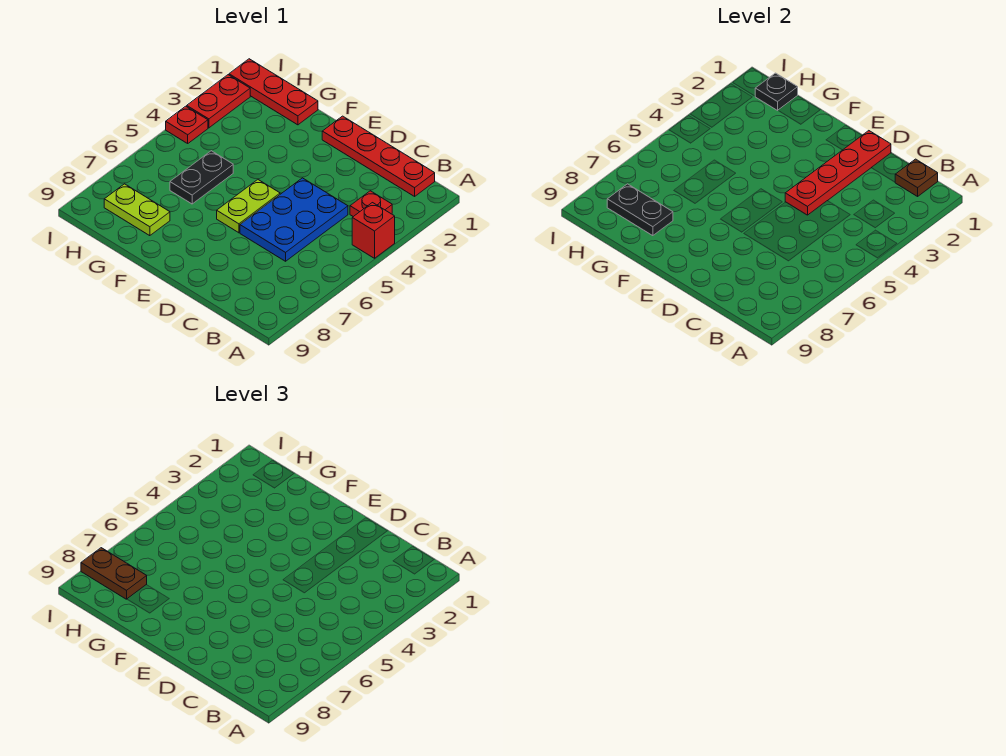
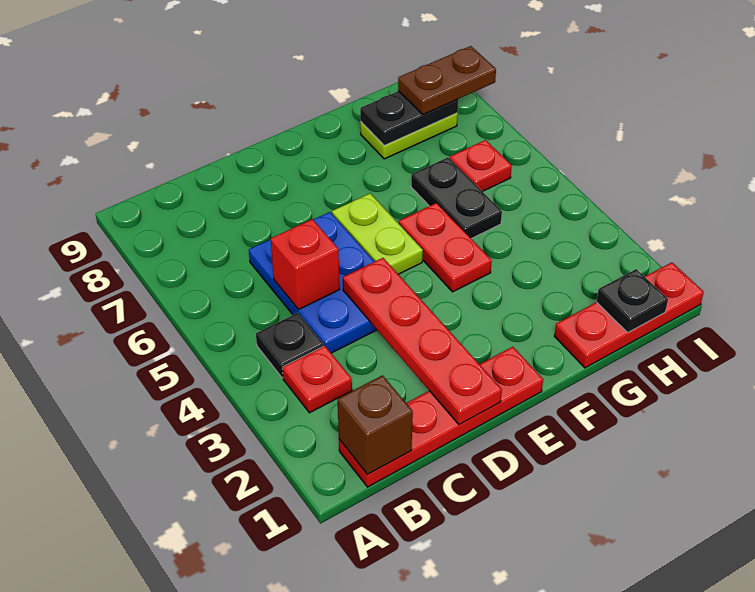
red 1x1 brick [352,203,395,258] -> red 1x1 brick moved to [271,219,340,309]
brown 1x1 plate [895,159,938,196] -> brown 1x1 brick [338,375,413,475]
none -> black 1x1 plate [256,313,324,378]
red 1x2 plate [187,75,250,128] -> red 1x2 plate moved to [399,203,492,292]
red 1x1 plate [166,106,208,143] -> red 1x1 plate moved to [450,140,512,192]

